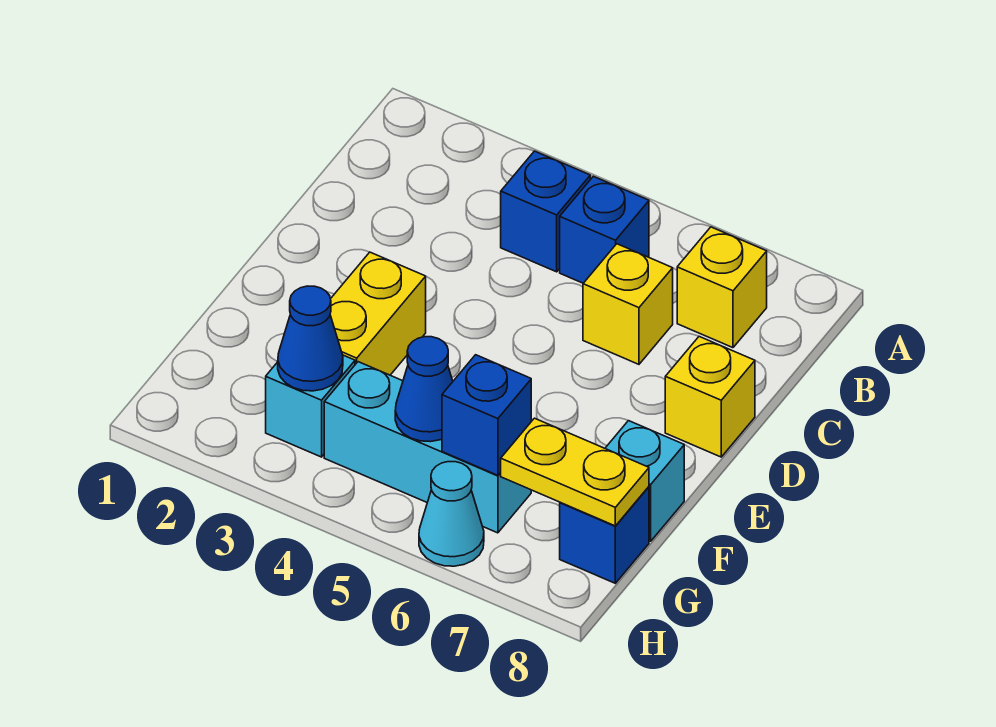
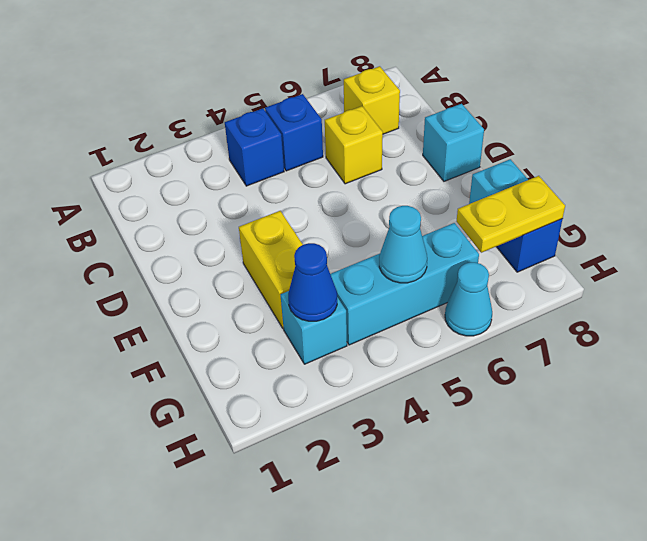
yellow 1x1 brick [665,337,755,457] -> cyan 1x1 brick [423,104,484,181]
blue 1x1 cone [395,337,453,442] -> cyan 1x1 cone [379,206,427,283]
blue 1x1 brick [442,355,531,475] -> none

